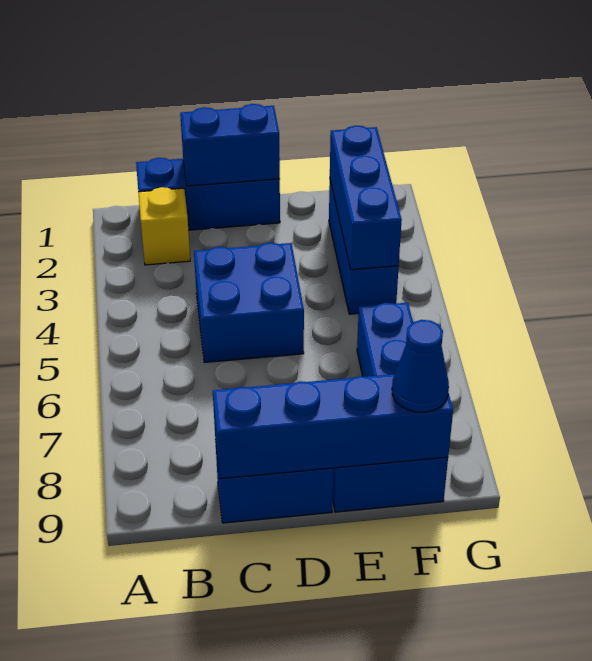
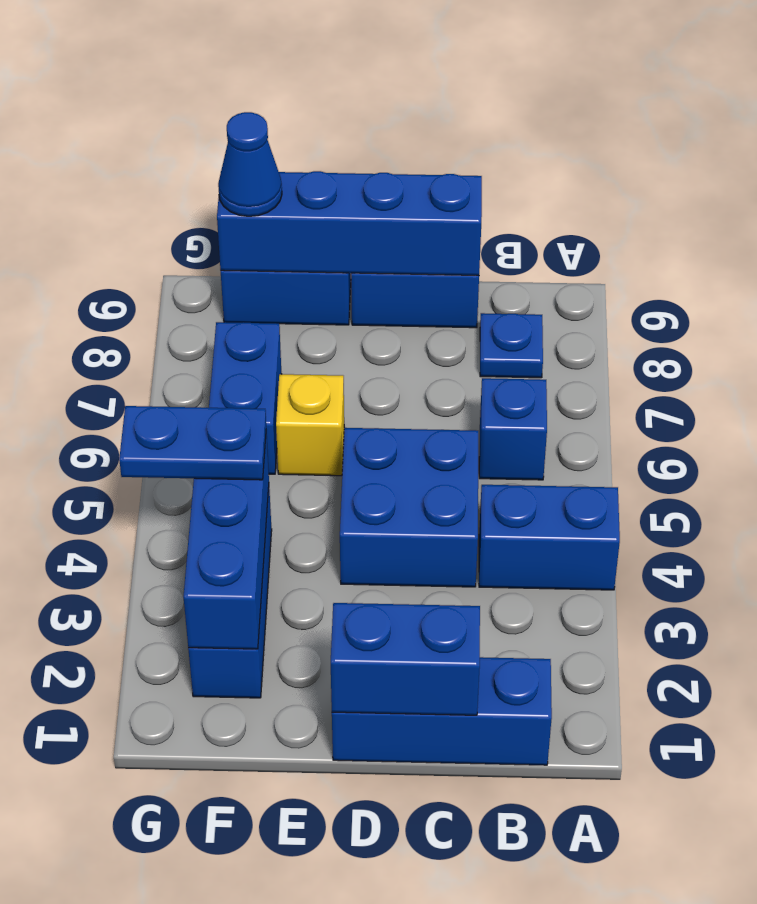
none -> blue 1x2 brick [479,485,620,590]
yellow 1x1 brick [138,187,190,265] -> yellow 1x1 brick moved to [276,374,344,476]
none -> blue 1x1 brick [479,378,547,480]
none -> blue 1x1 plate [480,313,543,378]
none -> blue 1x2 plate [119,406,266,480]

